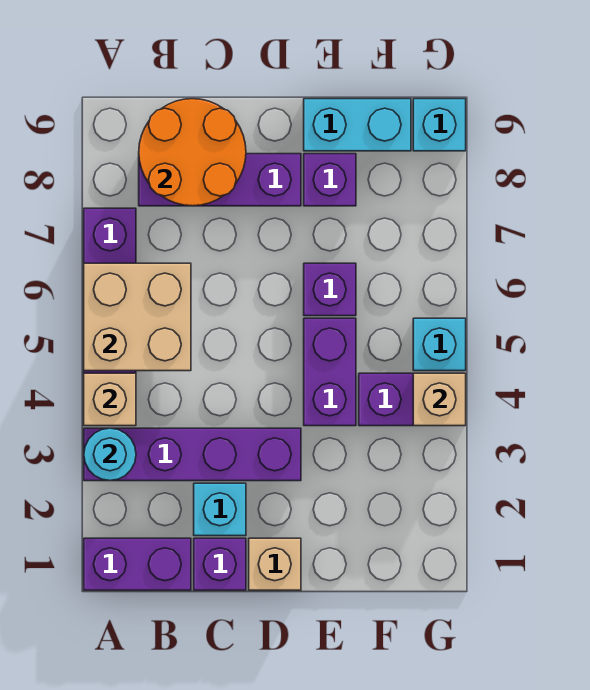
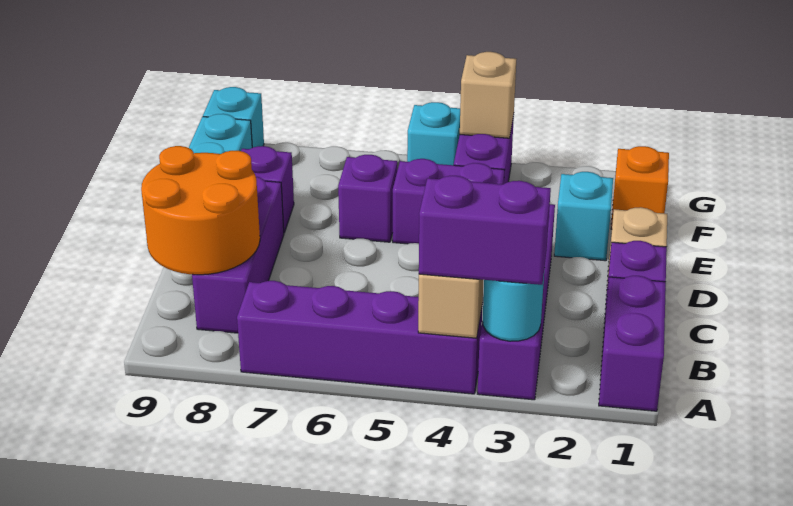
none -> purple 1x2 brick [419,176,551,285]
tan 2x2 brick [84,263,191,371] -> none
cyan 1x1 brick [194,483,246,536] -> cyan 1x1 brick moved to [554,172,613,261]
none -> orange 1x1 brick [611,146,669,229]

